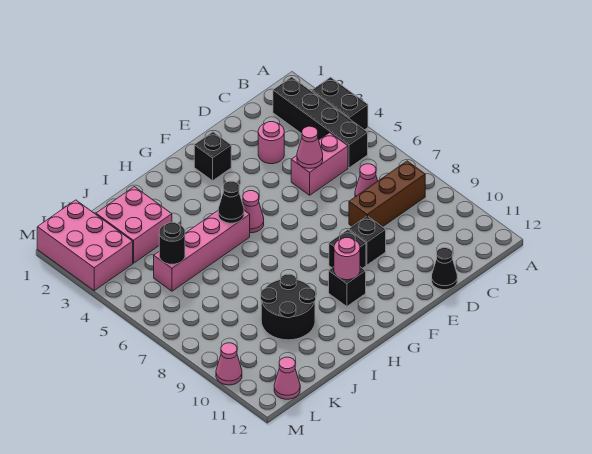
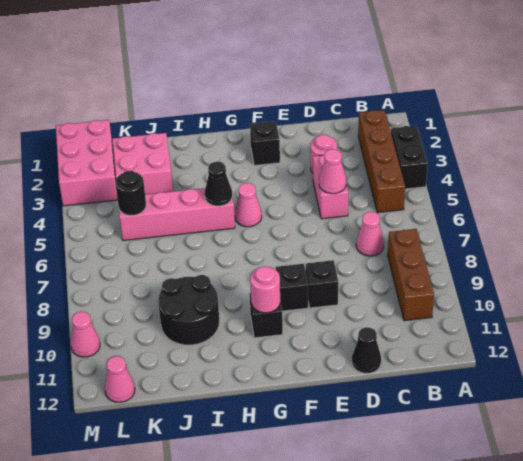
black 1x4 brick [273,77,368,168] -> brown 1x4 brick [358,110,405,213]
brown 1x3 brick [349,161,425,227] -> brown 1x3 brick turned to [388,229,434,321]
pink 1x2 brick [291,133,348,195] -> pink 1x2 brick turned to [313,155,348,219]

